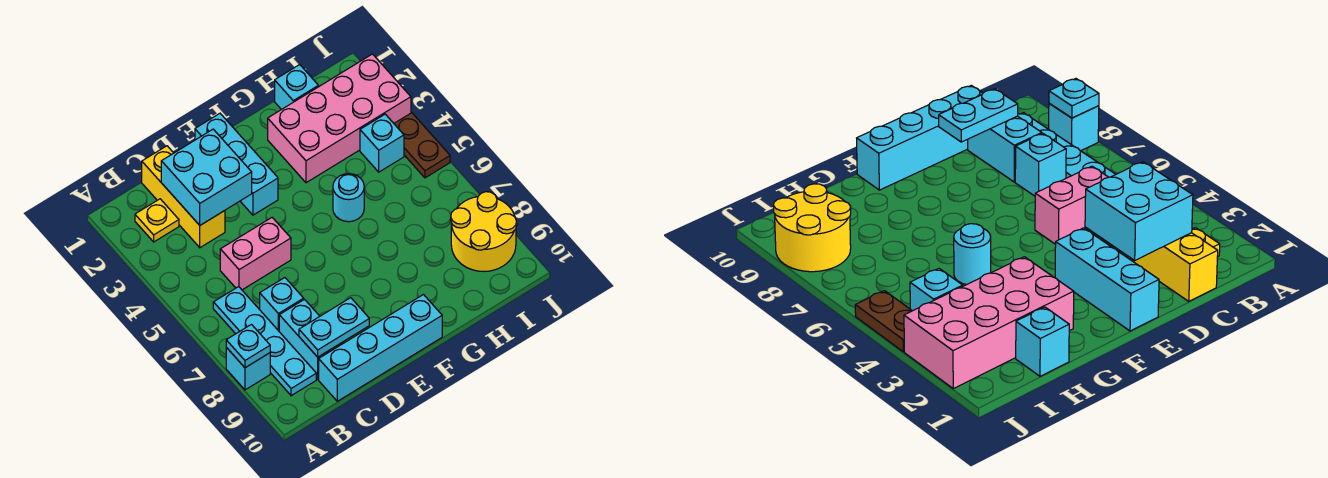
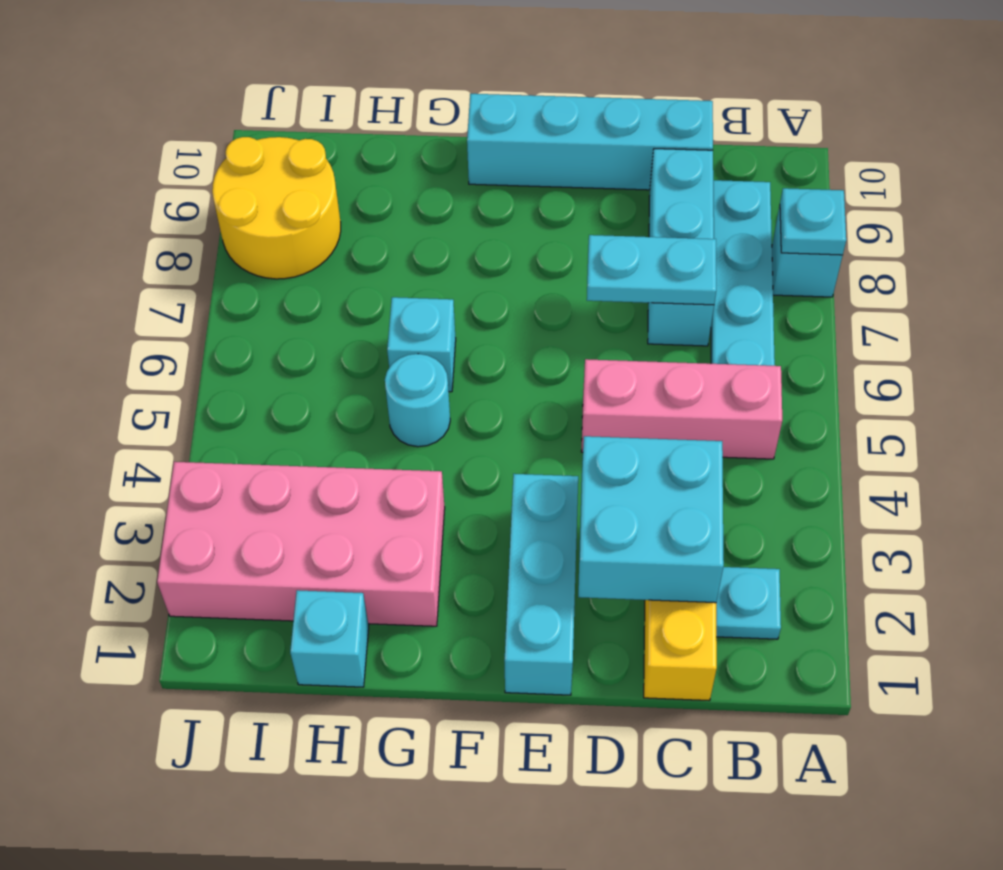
yellow 1x1 plate [135,199,179,242] -> cyan 1x1 plate [716,567,781,639]
pink 1x2 brick [220,218,291,290] -> pink 1x3 brick [581,359,782,459]
cyan 1x2 plate [299,298,369,357] -> cyan 1x2 plate moved to [587,235,716,305]
cyan 1x1 brick [360,114,404,172] -> cyan 1x1 brick moved to [387,297,456,392]
brown 1x2 plate [394,113,450,178] -> none

